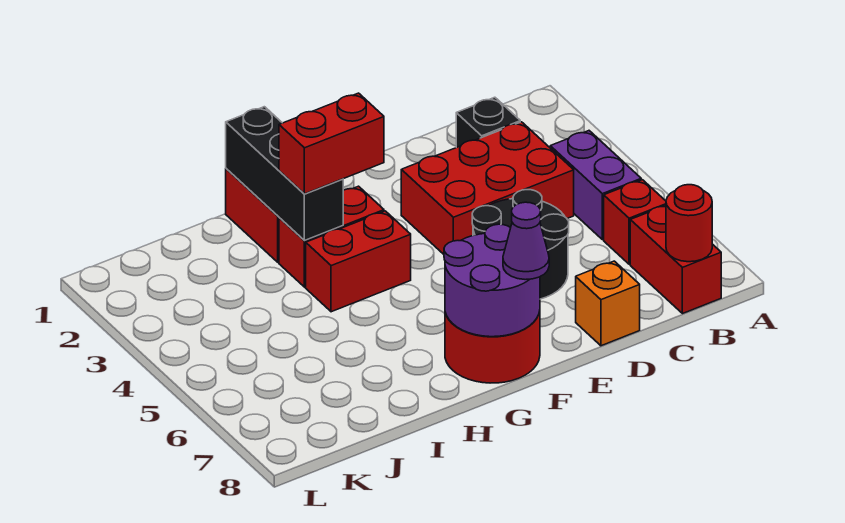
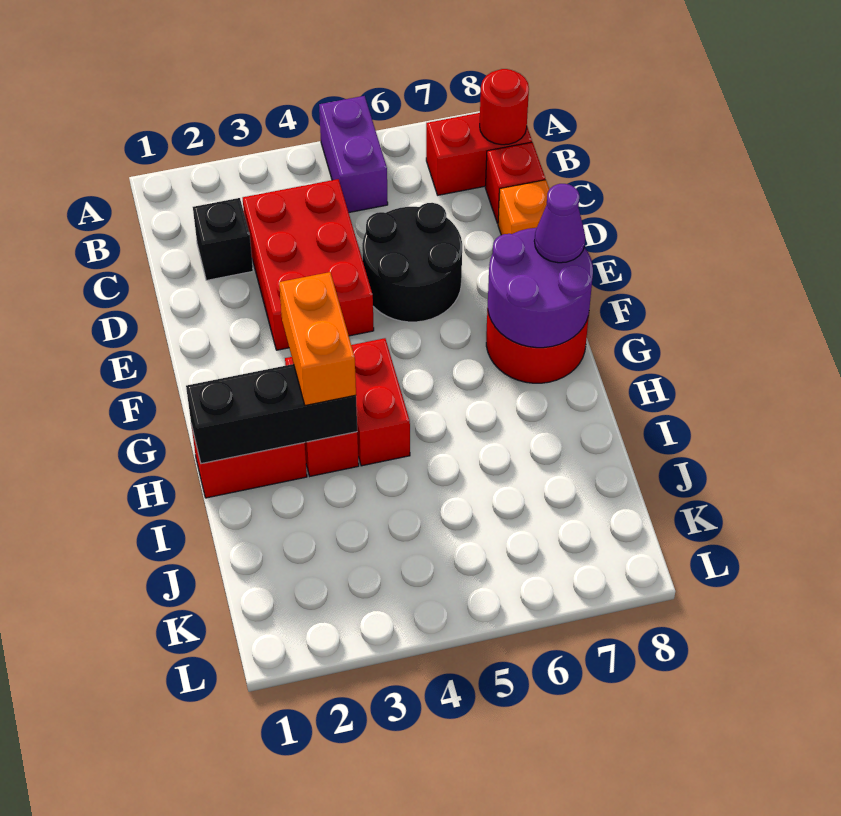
purple 1x2 brick [550,131,641,240] -> purple 1x2 brick turned to [319,96,388,213]
red 1x1 brick [604,180,666,264] -> red 1x1 brick moved to [485,142,545,223]
red 1x2 brick [279,93,384,194] -> orange 1x2 brick [279,272,356,405]

